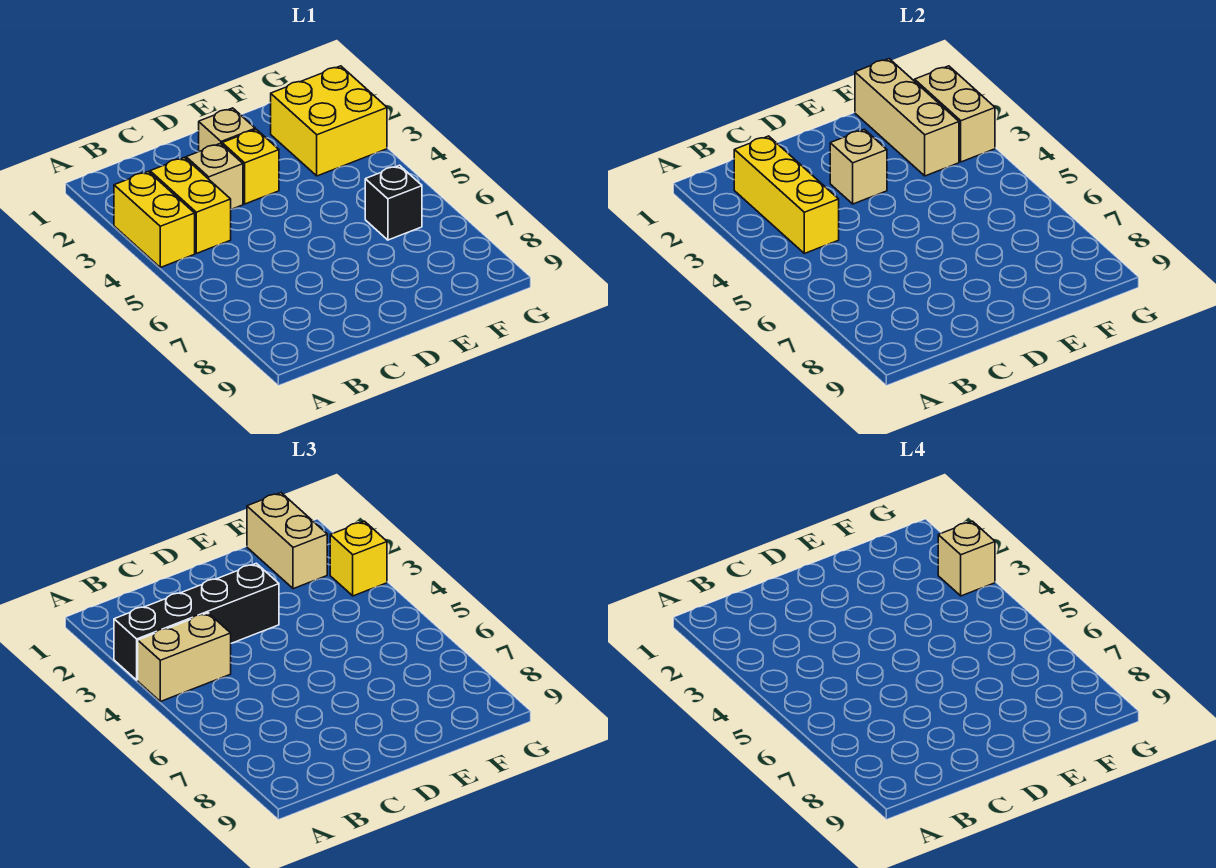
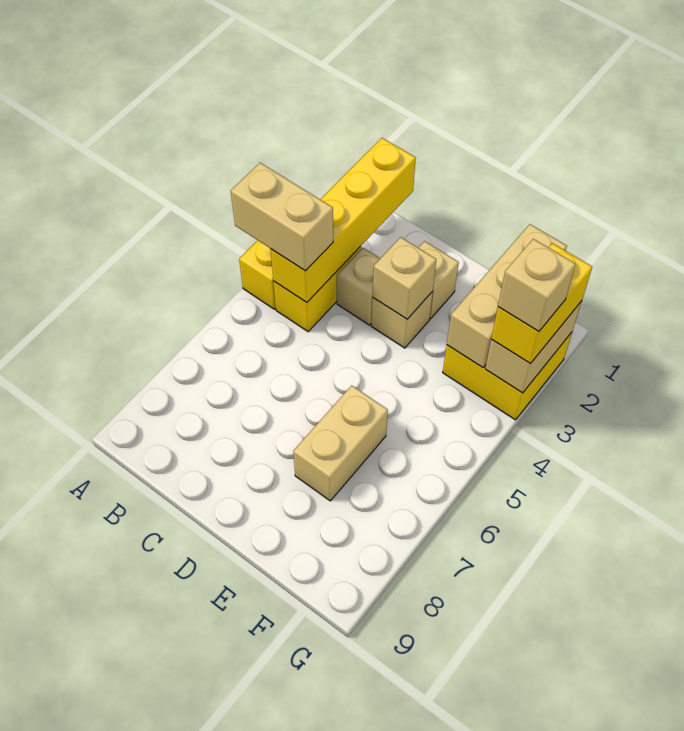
black 1x4 brick [114,563,279,680] -> none
yellow 1x3 brick [734,136,839,253] -> yellow 1x4 brick [271,138,416,302]
yellow 1x1 brick [222,129,279,204] -> tan 1x1 brick [371,291,433,348]
tan 1x2 brick [247,493,327,589] -> tan 1x2 brick moved to [293,385,388,501]
black 1x1 brick [365,165,422,240] -> none
yellow 1x1 brick [330,521,387,596] -> yellow 1x2 brick [491,243,592,363]

